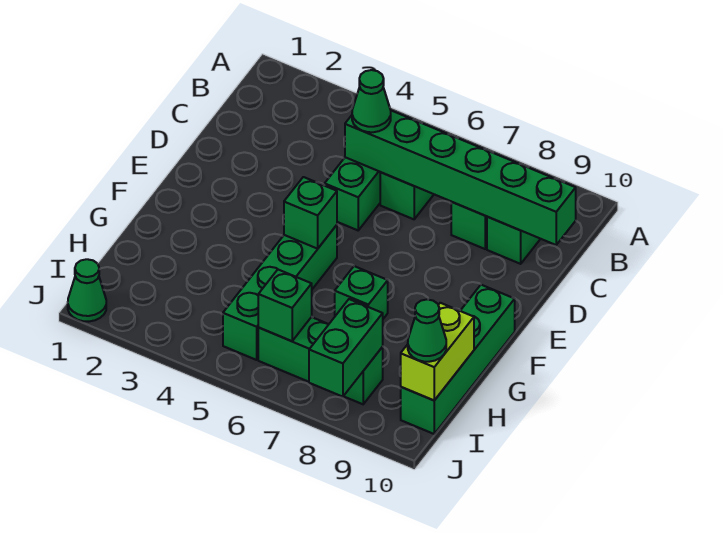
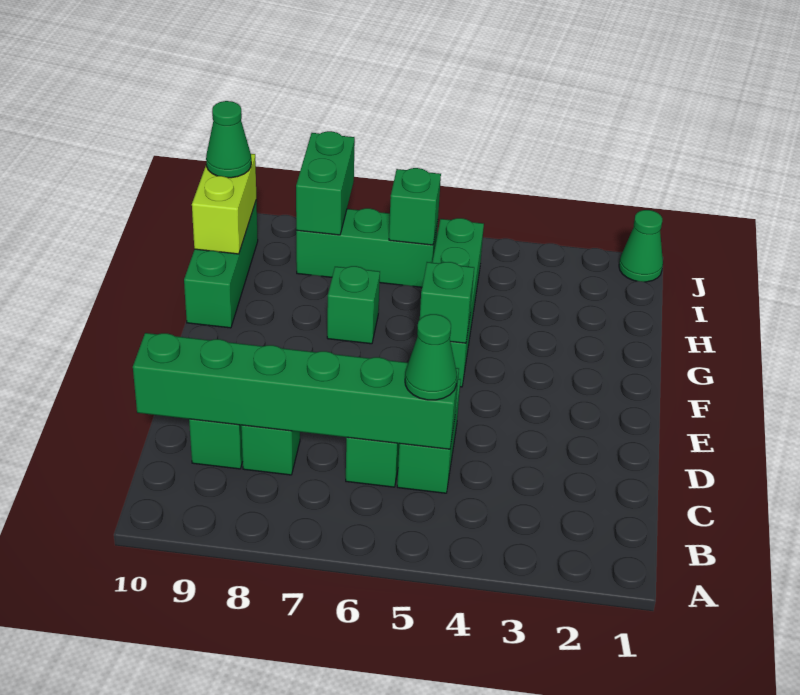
green 1x4 brick [401,285,515,434] -> green 1x3 brick [184,200,258,328]

